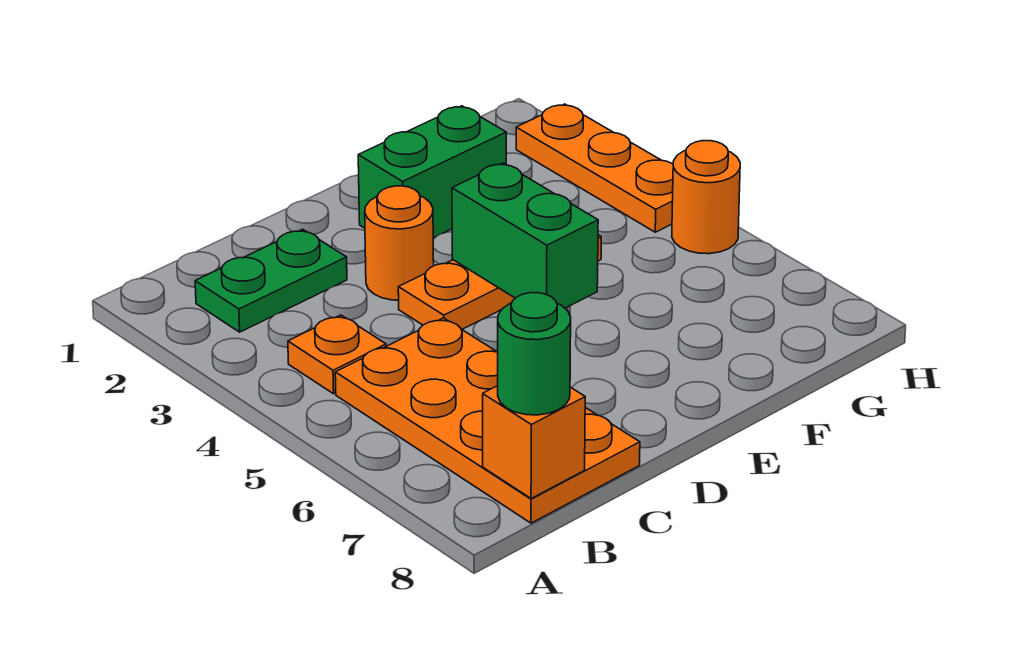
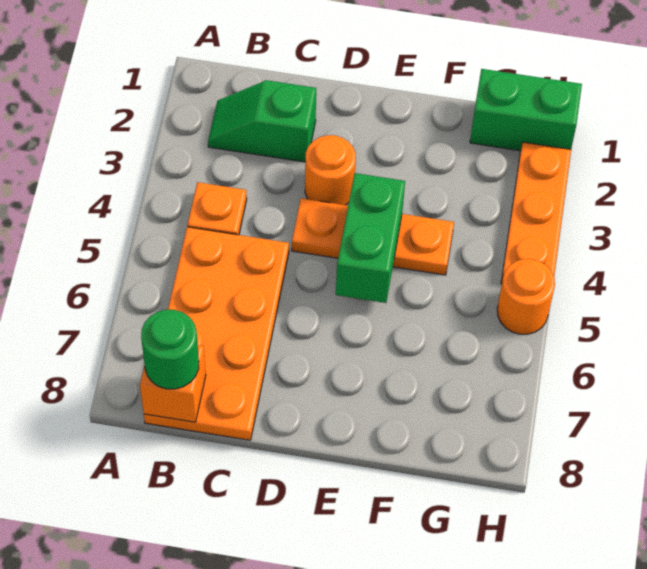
green 1x2 plate [195,229,347,332] -> green 1x2 slope [208,80,316,162]
green 1x2 brick [358,106,506,238] -> green 1x2 brick moved to [470,69,582,151]

